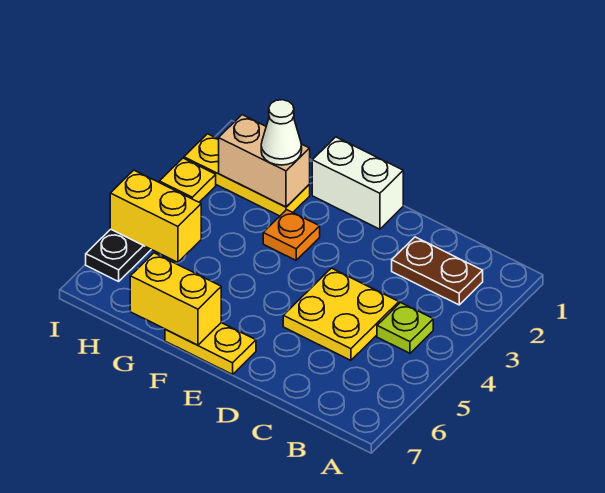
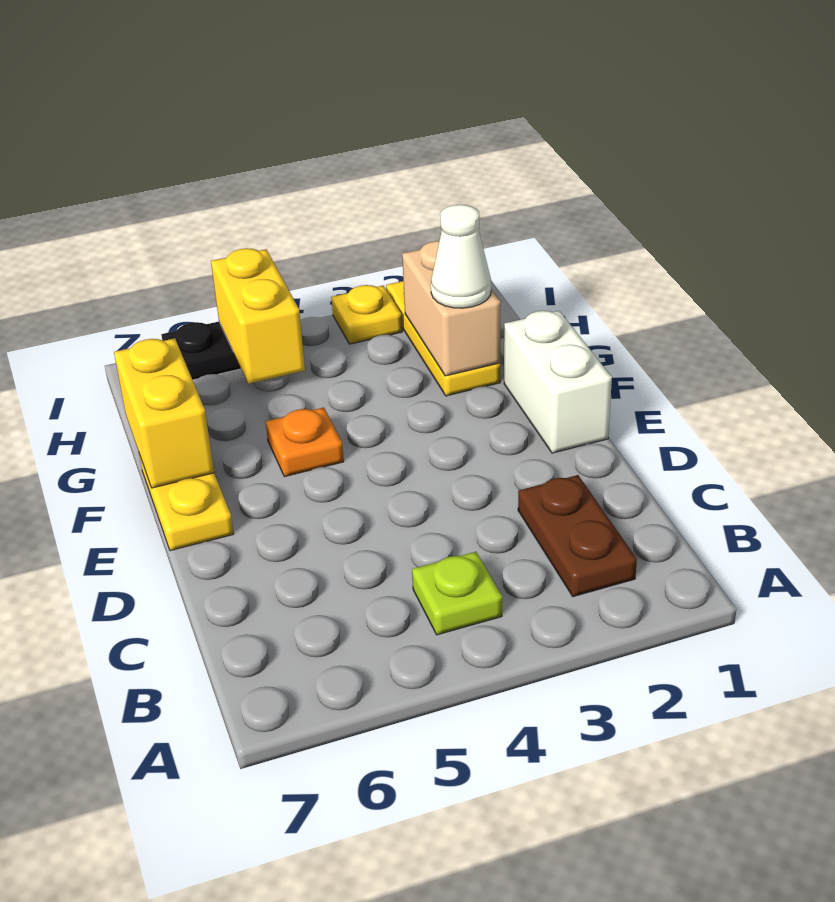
yellow 2x2 plate [283,268,399,360] -> none
orange 1x1 plate [263,210,320,260] -> orange 1x1 plate moved to [266,407,344,477]

